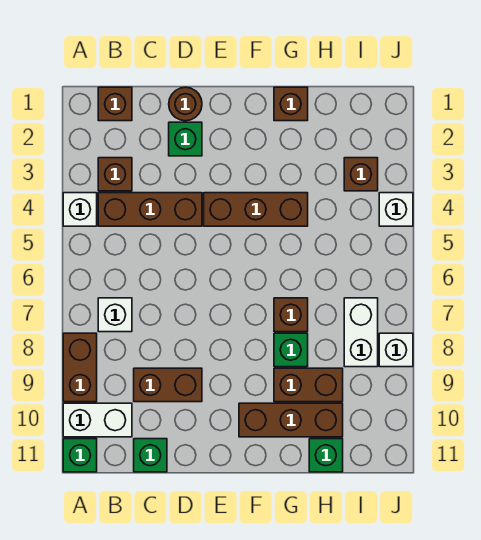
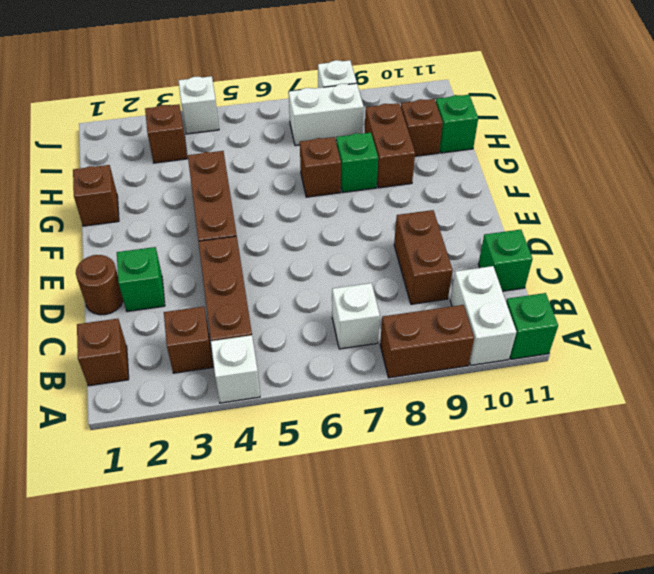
brown 1x3 brick [239,403,343,437] -> brown 1x1 brick [401,99,443,156]

